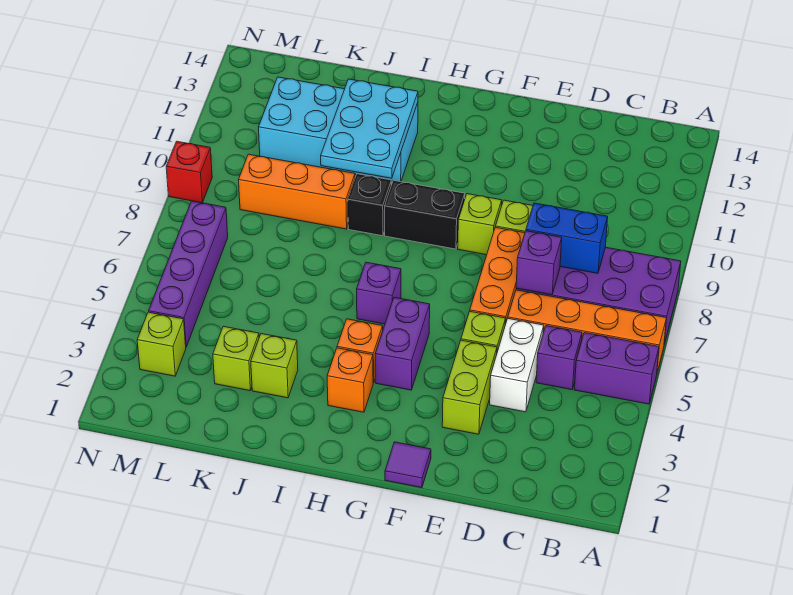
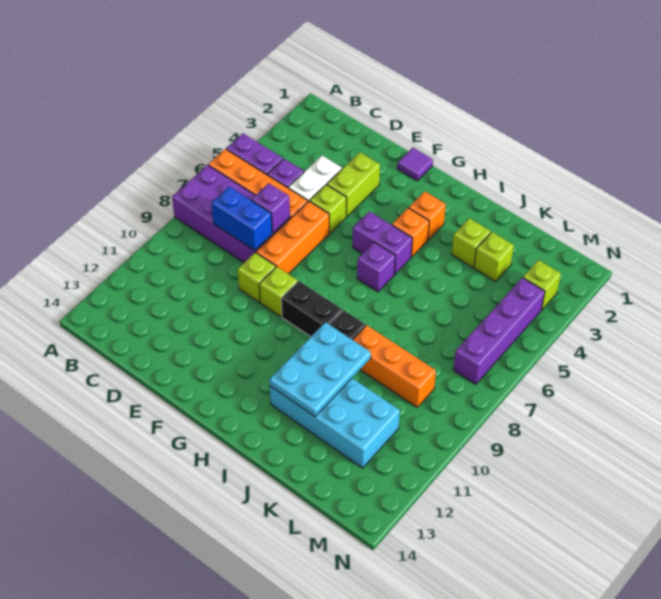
purple 1x2 brick [375,297,430,390] -> purple 1x2 brick turned to [352,211,412,274]
red 1x1 brick [166,141,212,203] -> none

